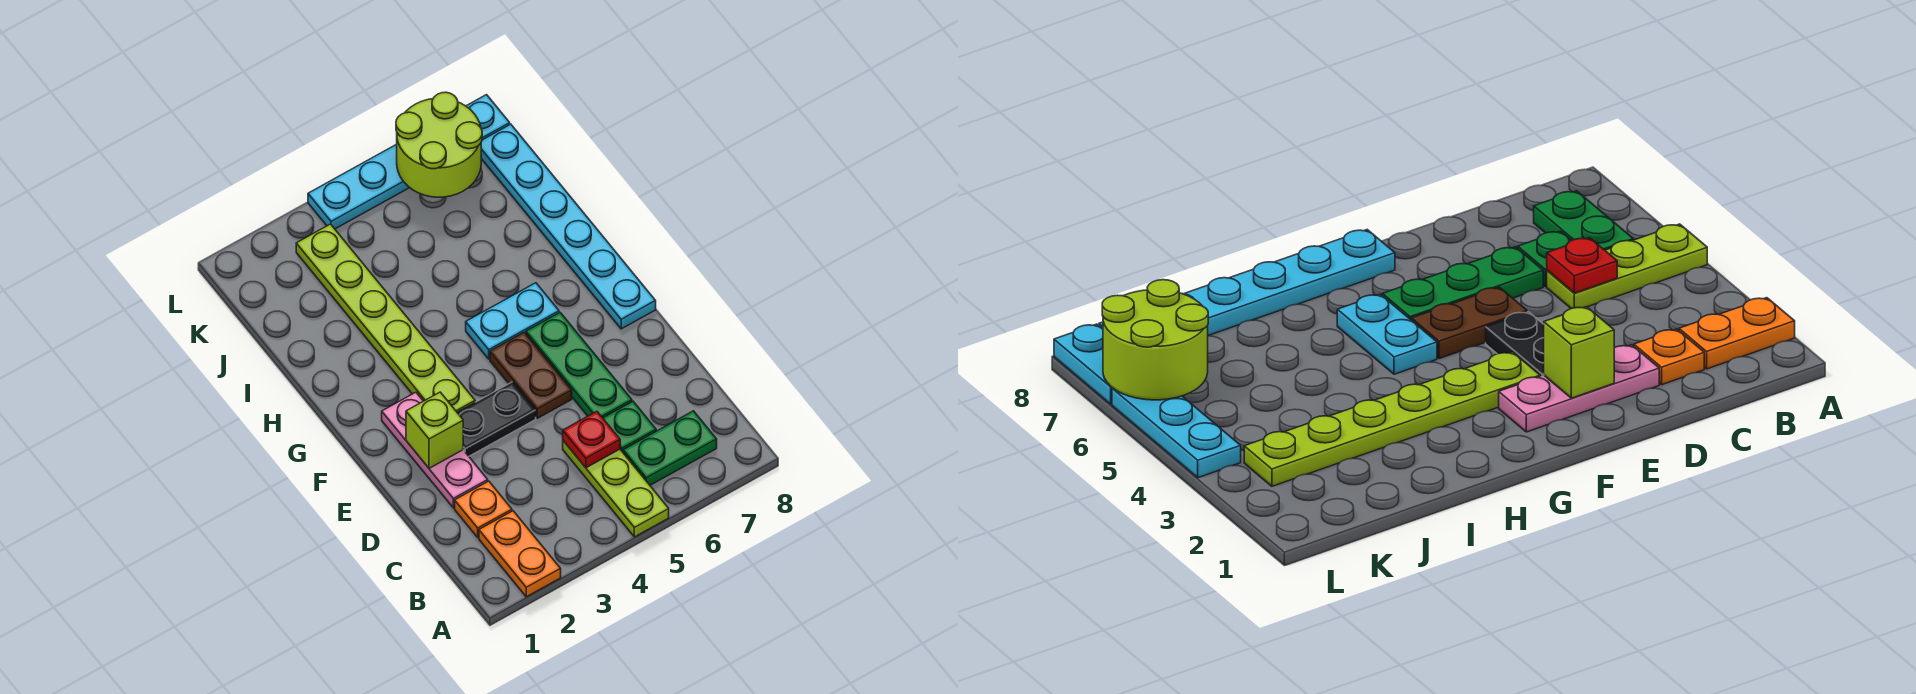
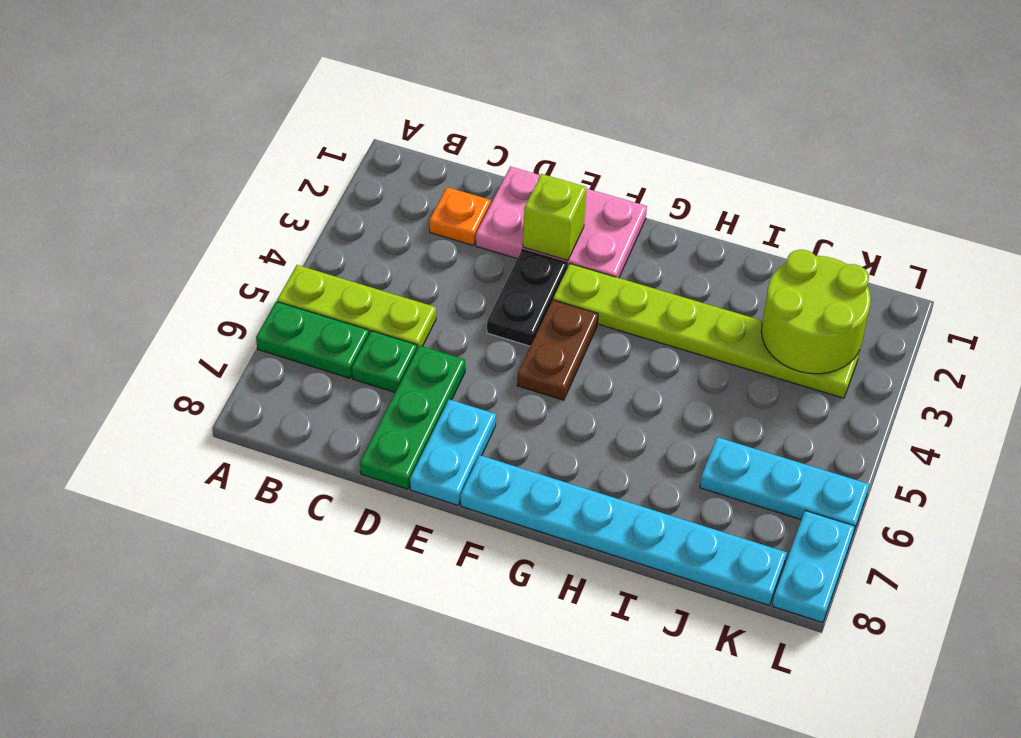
orange 1x2 plate [479,511,561,597] -> none
green 1x2 plate [623,411,717,485] -> green 1x2 plate turned to [256,301,369,378]
red 1x1 plate [563,411,620,468] -> none
pink 1x3 plate [382,392,488,508] -> pink 2x3 plate [476,167,647,278]
green 1x3 plate [526,313,632,418] -> green 1x3 plate turned to [360,346,465,489]
brown 1x2 plate [490,333,572,418] -> brown 1x2 plate turned to [517,300,598,400]
cyan 1x2 plate [466,283,559,359] -> cyan 1x2 plate moved to [410,400,496,505]
lime 2x2 round brick [396,92,482,197] -> lime 2x2 round brick moved to [761,250,871,374]
cyan 1x3 plate [308,144,409,229] -> cyan 1x3 plate turned to [700,437,869,531]

